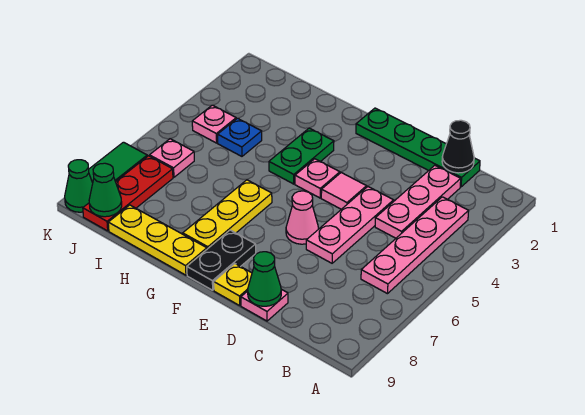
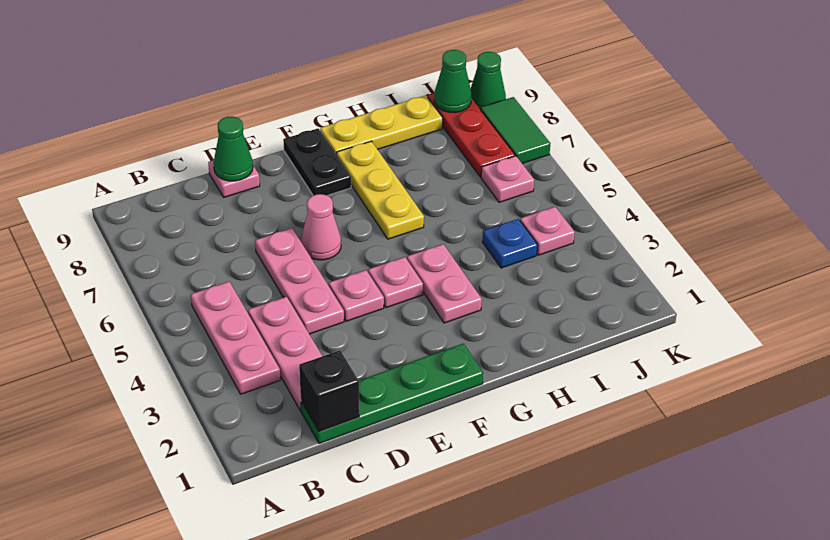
pink 1x4 plate [361,197,469,294] -> pink 1x3 plate [191,282,280,394]
black 1x1 cone [442,120,474,173] -> black 1x1 brick [299,350,359,431]
pink 1x1 tile [321,173,367,209] -> pink 1x1 plate [329,270,384,321]
yellow 1x1 plate [214,264,252,305] -> none
green 1x2 plate [269,128,334,184] -> pink 1x2 plate [407,244,482,323]

